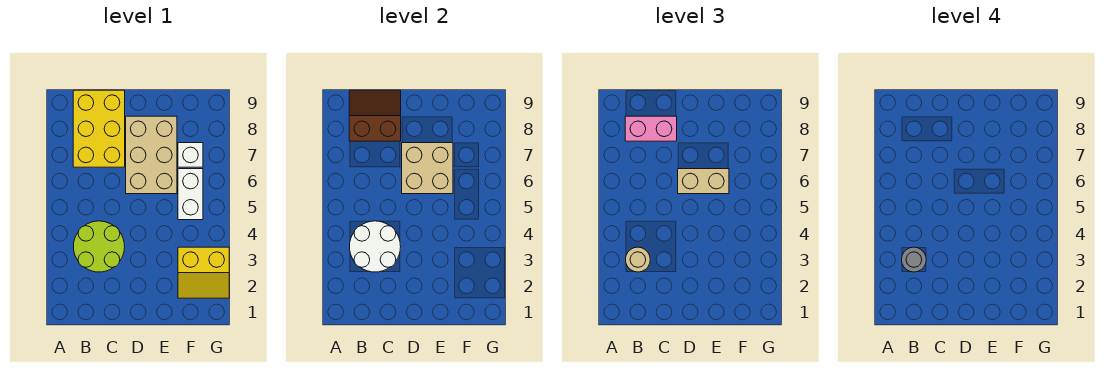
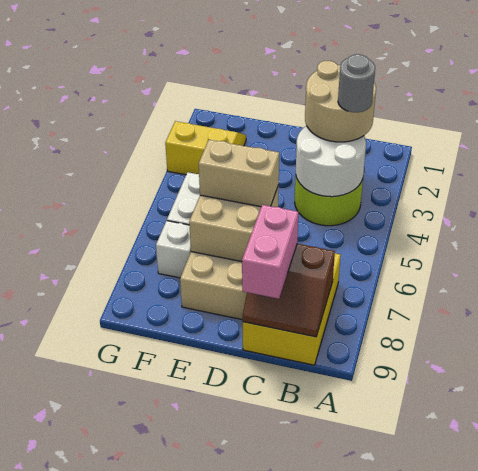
tan 1x1 round brick [626,247,650,272] -> tan 2x2 round brick [305,61,376,142]
pink 1x2 brick [625,116,677,141] -> pink 1x2 brick turned to [242,205,299,299]

